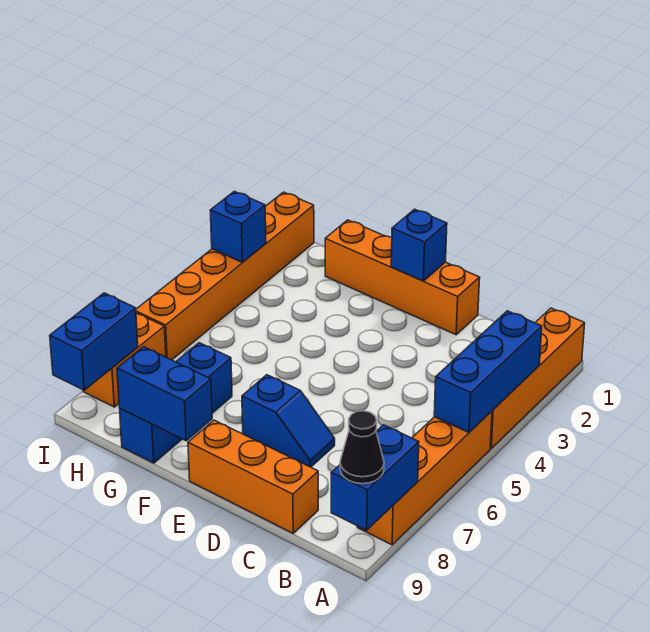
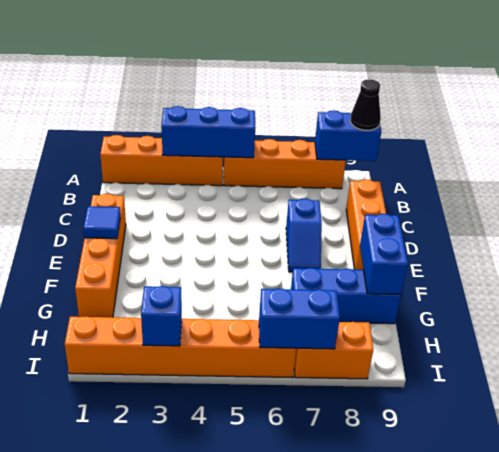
blue 1x2 slope [242,375,335,467] -> blue 1x2 slope turned to [286,199,322,272]
blue 1x1 brick [391,209,447,281] -> blue 1x1 tile [83,206,121,239]
blue 1x2 brick [50,293,138,390] -> blue 1x2 brick moved to [259,288,340,349]

